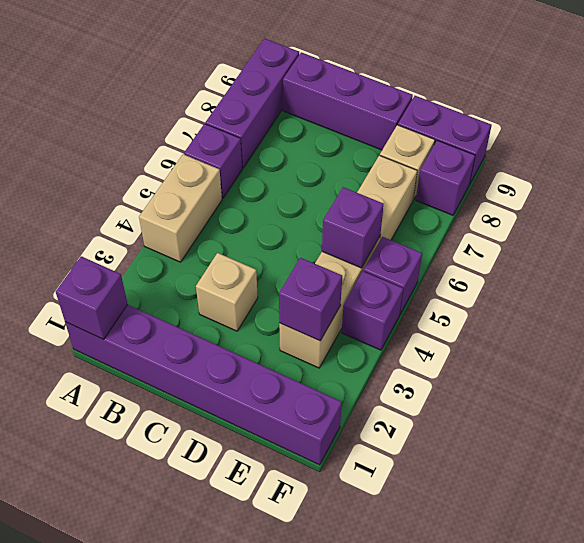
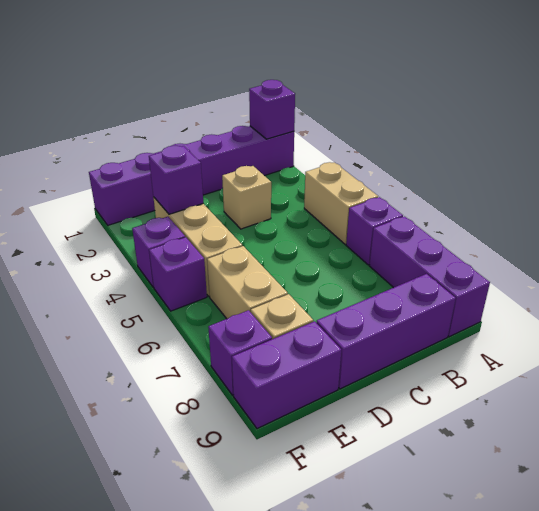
purple 1x1 brick [322,187,384,268] -> none

